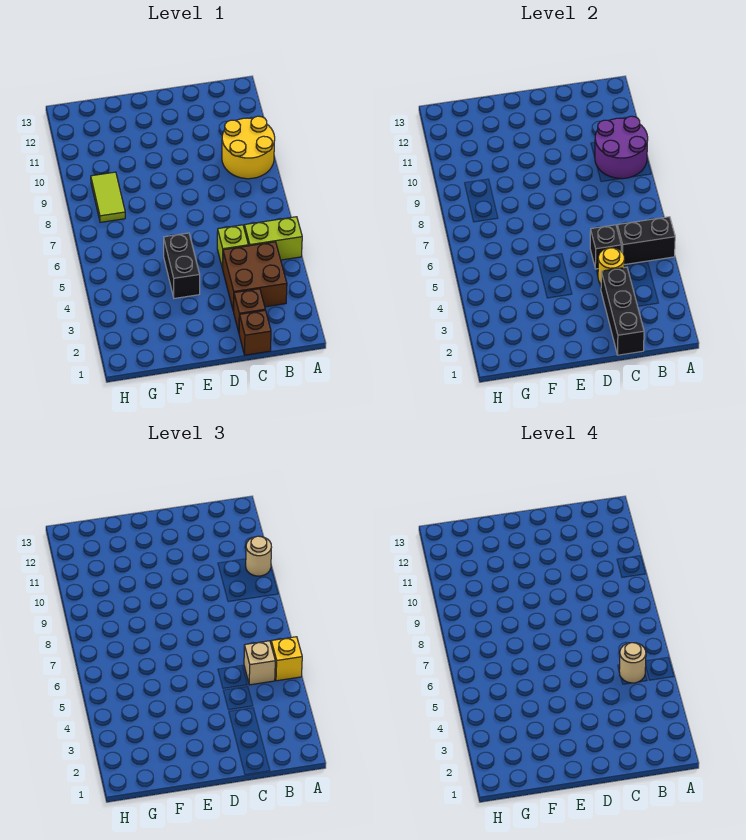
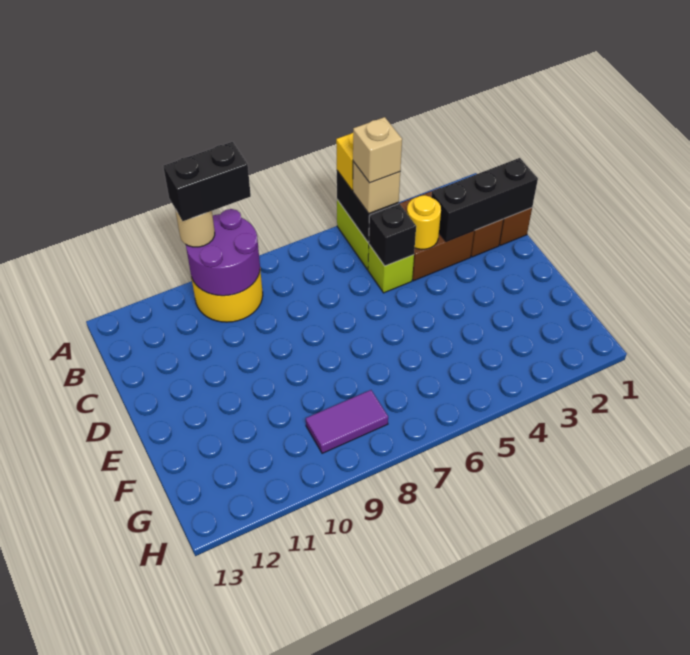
tan 1x1 round brick [619,643,646,683] -> tan 1x1 brick [353,117,402,183]
black 1x2 brick [164,233,200,298] -> black 1x2 brick moved to [163,142,251,221]
lime 1x2 tile [91,172,125,222] -> purple 1x2 tile [306,390,388,453]

